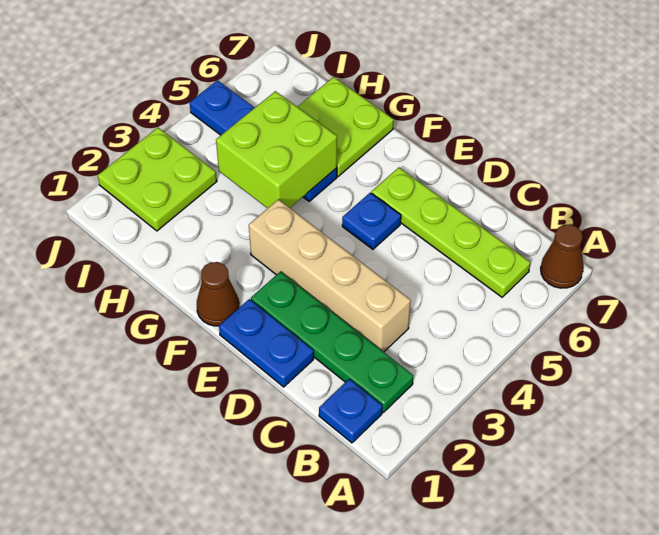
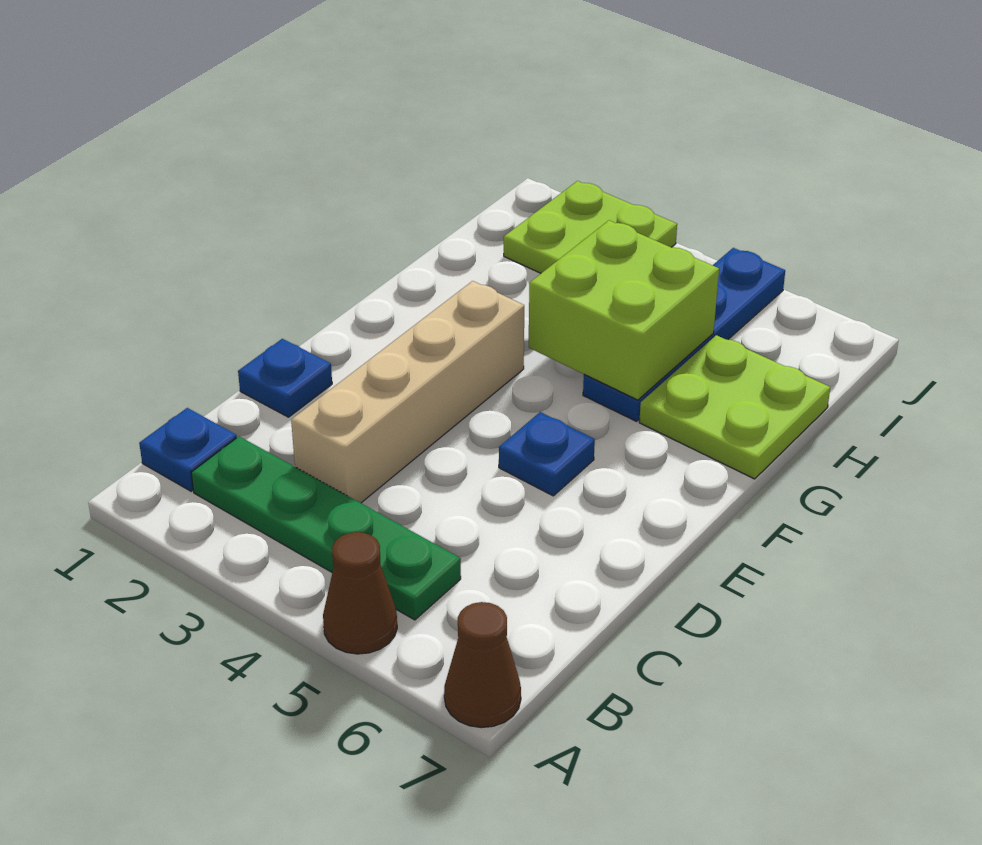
green 1x4 plate [251,272,413,412] -> green 1x4 plate turned to [191,436,461,620]
lime 1x4 plate [372,167,531,297] -> none
blue 1x2 plate [219,299,314,387] -> blue 1x1 plate [238,339,332,417]
brown 1x1 cone [197,262,239,326] -> brown 1x1 cone moved to [323,532,397,654]

